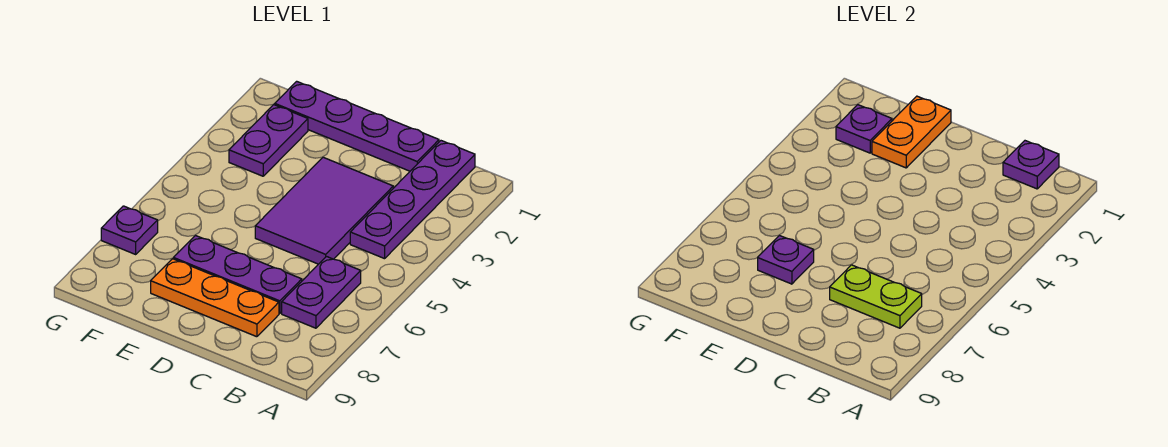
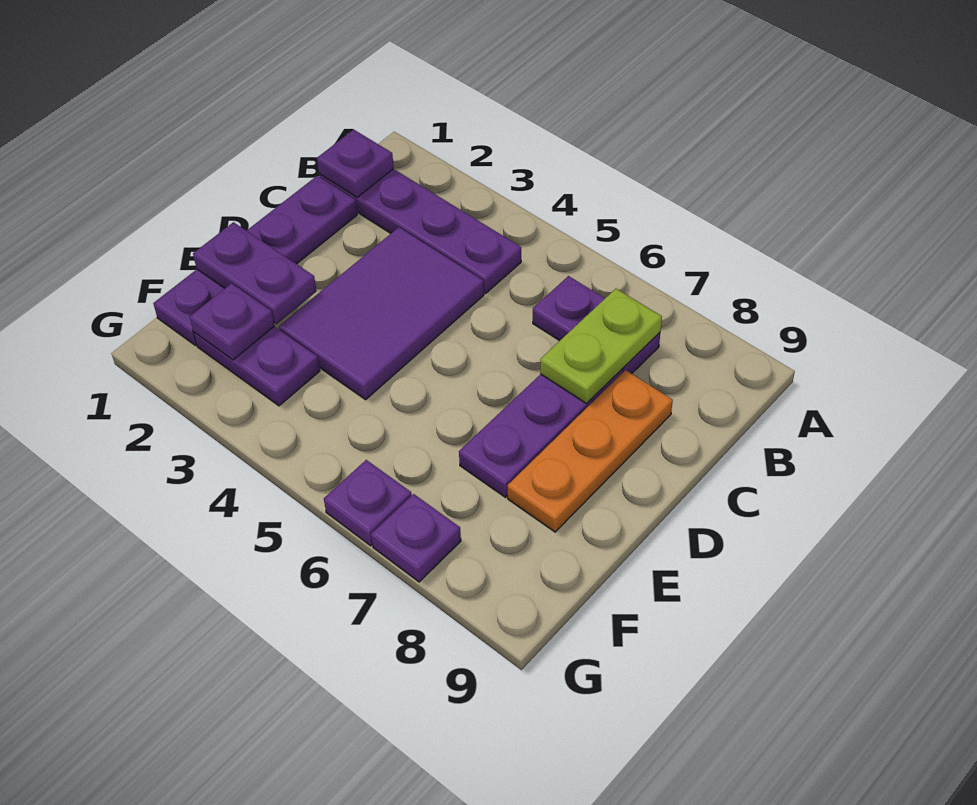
purple 2x3 tile [255,157,393,264] -> purple 2x3 tile turned to [279,227,484,400]
orange 1x2 plate [872,96,951,168] -> purple 1x2 plate [193,222,317,324]
purple 1x1 plate [758,236,814,284] -> purple 1x1 plate moved to [324,460,412,546]

